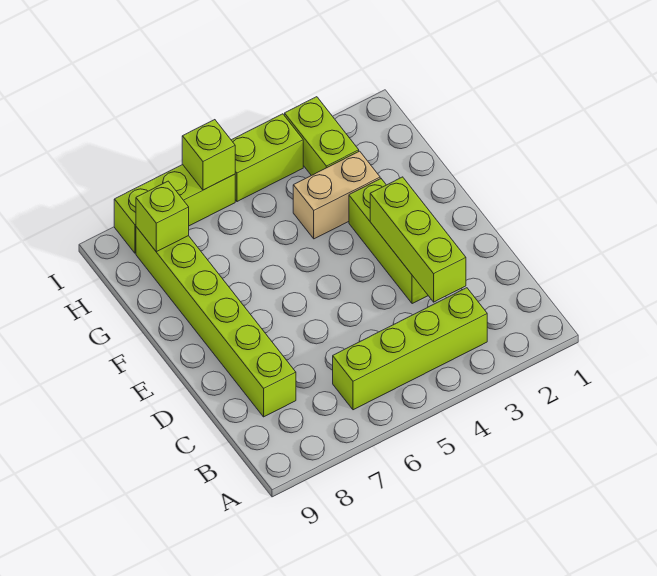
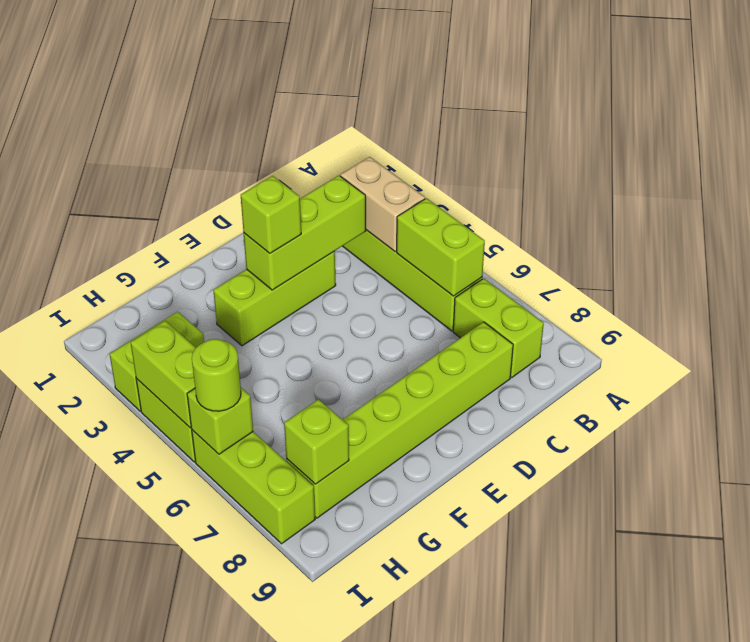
none -> lime 1x2 brick [397,198,485,296]
none -> lime 1x2 brick [453,278,544,377]
none -> lime 1x1 brick [241,176,301,253]
tan 1x2 brick [293,151,380,239] -> tan 1x2 brick moved to [340,157,425,251]
none -> lime 1x2 brick [130,321,196,428]
none -> lime 1x1 round brick [192,339,241,411]

